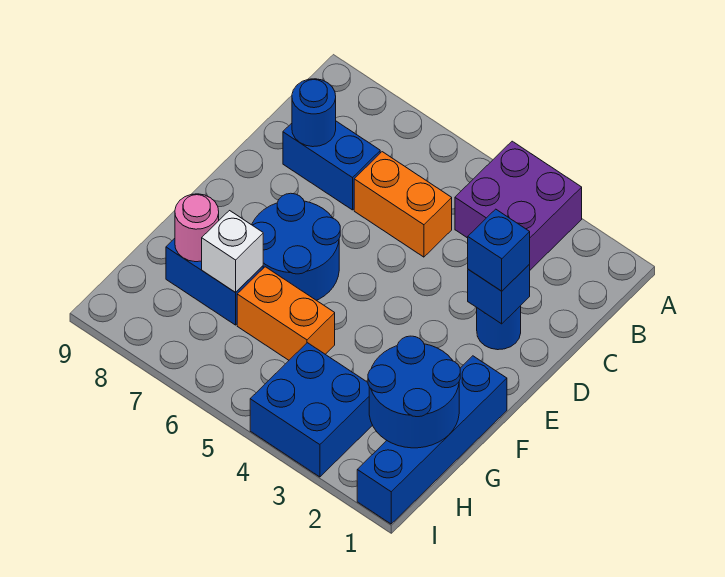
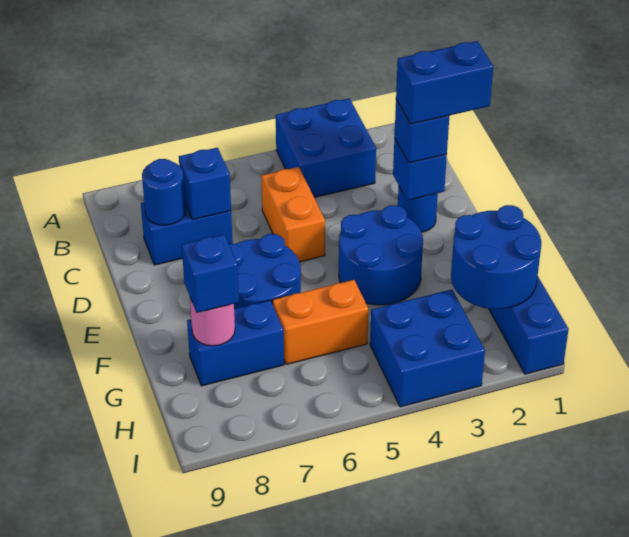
purple 2x2 brick [455,141,582,270] -> blue 2x2 brick [276,98,376,197]
orange 1x2 brick [354,152,452,257] -> orange 1x2 brick turned to [261,167,325,262]
none -> blue 1x1 brick [179,148,231,220]
none -> blue 1x2 brick [396,41,493,124]
none -> blue 2x2 round brick [339,205,423,305]
white 1x1 brick [202,211,263,292] -> none
none -> blue 1x1 brick [182,234,239,313]

